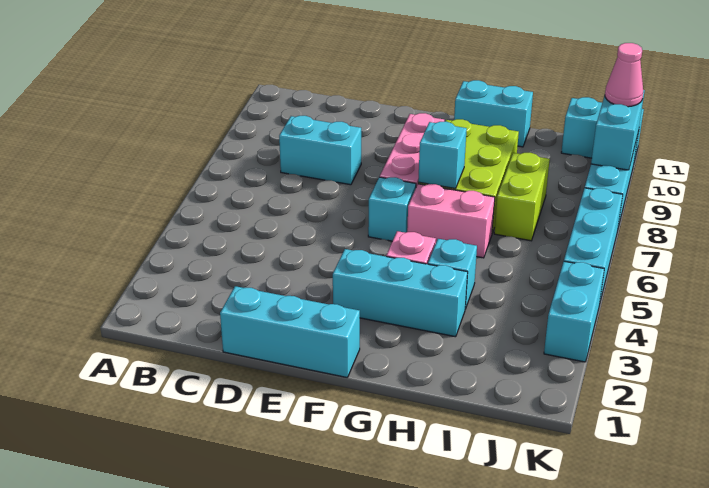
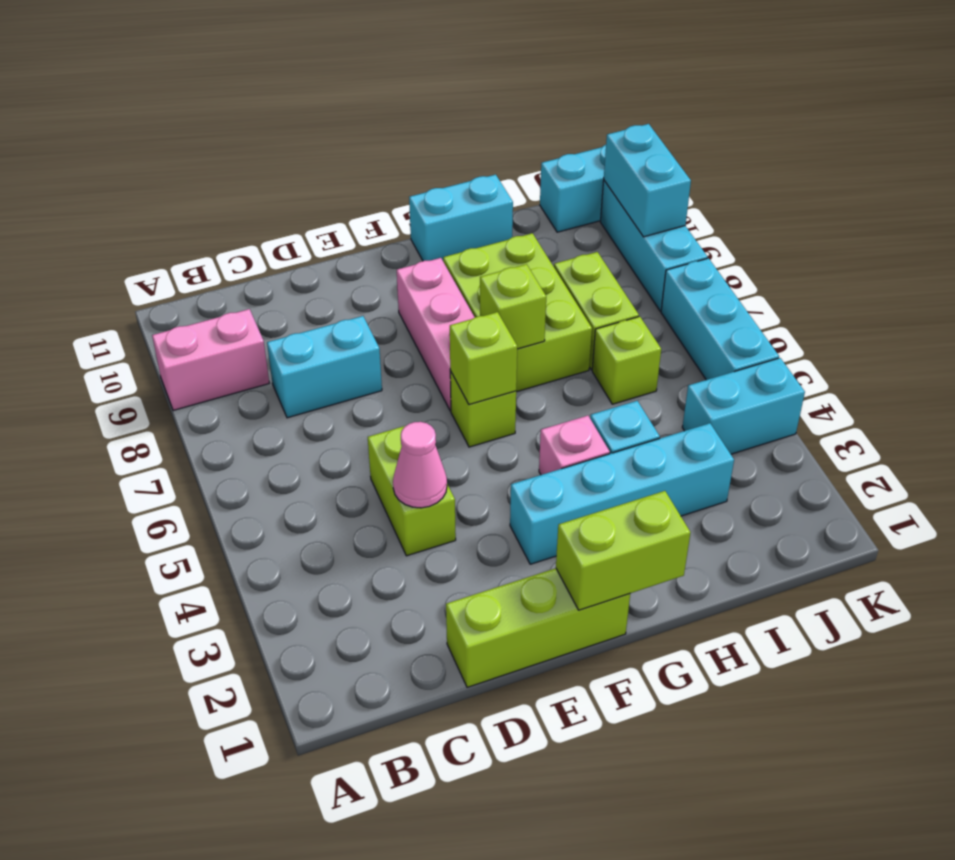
cyan 1x3 brick [220,286,360,377] -> lime 1x3 brick [446,568,630,687]
none -> lime 1x2 brick [368,426,456,556]
none -> lime 1x2 brick [556,491,691,610]
cyan 1x3 brick [333,249,468,337] -> cyan 1x4 brick [510,423,734,564]
cyan 1x1 brick [368,177,416,241] -> lime 1x1 brick [450,371,516,447]
none -> lime 1x1 brick [450,312,517,405]
pink 1x2 brick [407,184,495,258] -> pink 1x2 brick moved to [152,309,269,410]
cyan 1x1 brick [418,122,467,189] -> lime 1x1 brick [480,264,546,349]
none -> lime 1x1 brick [592,316,661,404]
cyan 1x2 brick [544,261,604,362] -> cyan 1x2 brick turned to [682,358,805,454]
pink 1x1 cone [605,43,643,107] -> pink 1x1 cone moved to [393,422,447,508]

